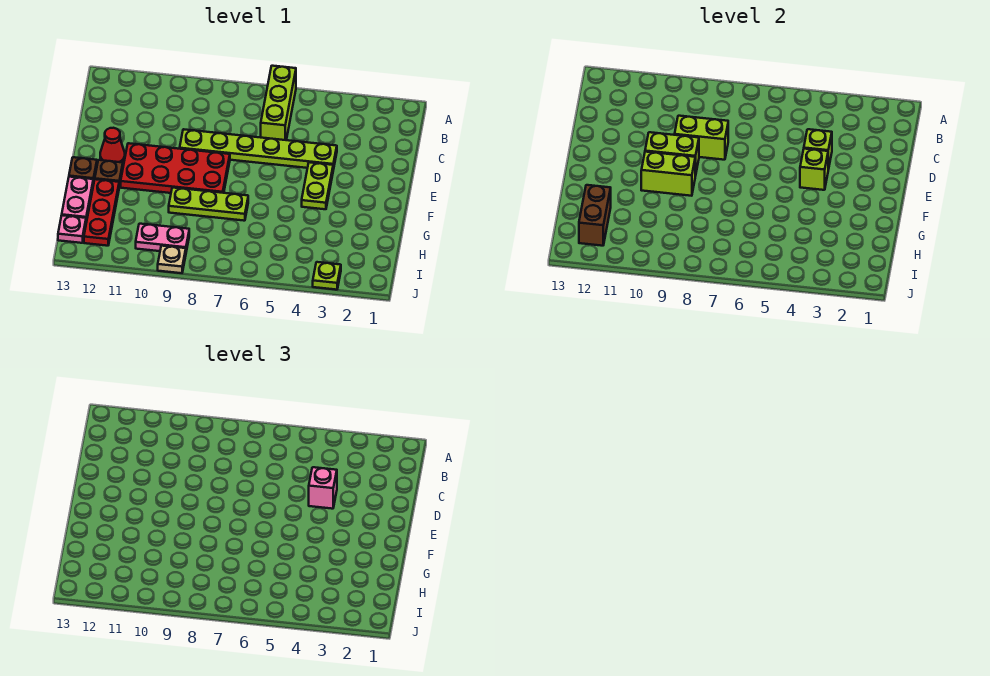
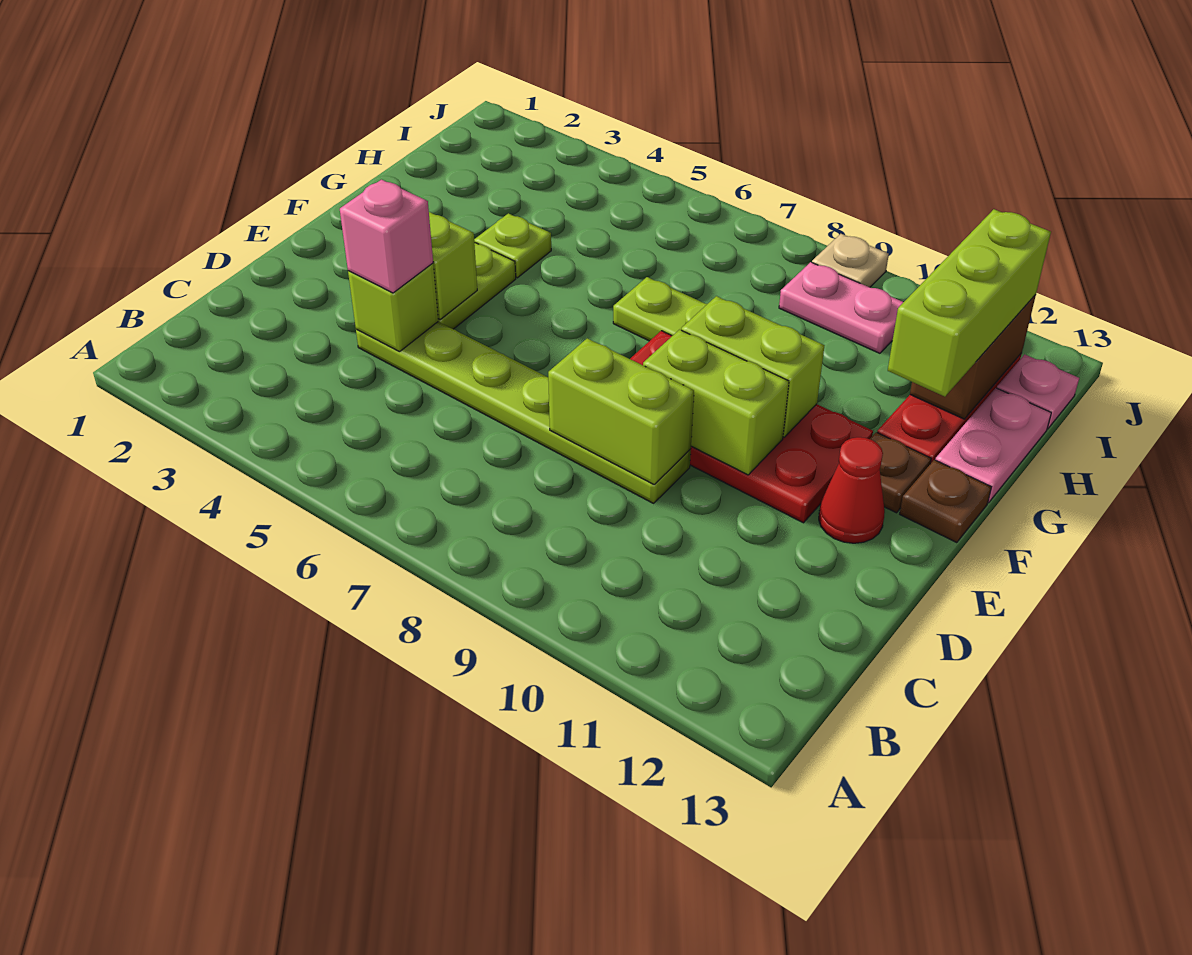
lime 1x3 brick [261,66,296,140] -> lime 1x3 brick moved to [888,209,1051,397]
lime 1x1 plate [313,262,341,290] -> lime 1x1 plate moved to [474,213,551,278]

